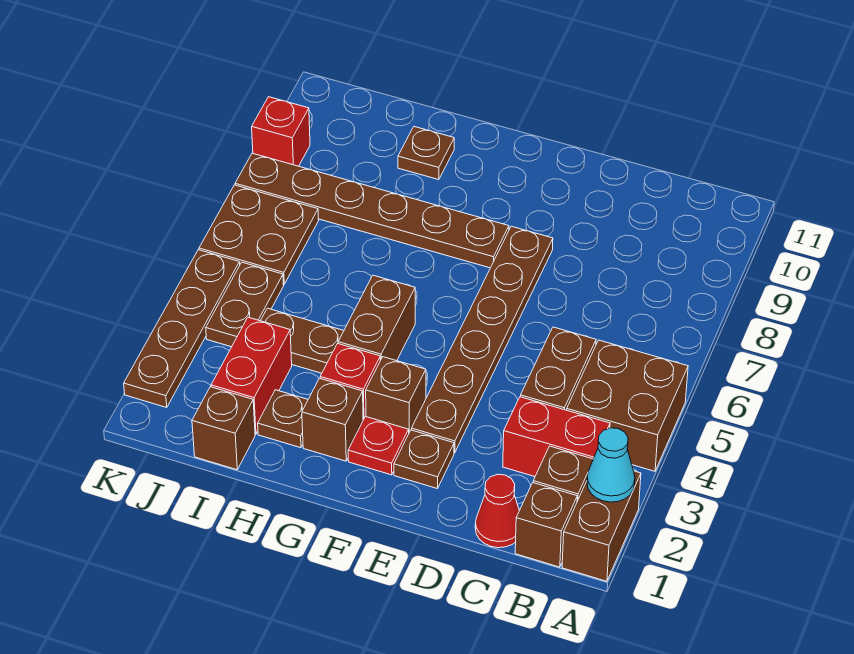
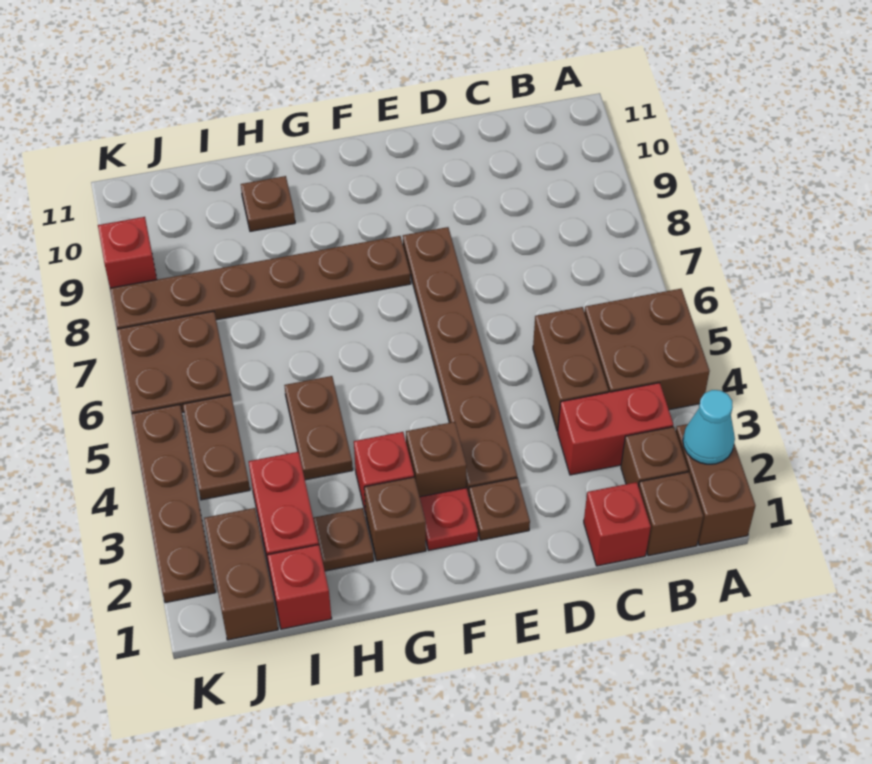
red 1x1 cone [475,474,519,548] -> red 1x1 brick [584,482,651,566]
brown 1x2 brick [338,275,415,361] -> brown 1x2 brick moved to [204,508,278,640]
brown 1x2 plate [261,308,344,373] -> brown 1x2 plate turned to [284,376,353,480]
brown 1x1 brick [192,387,255,470] -> red 1x1 brick [268,545,332,629]

